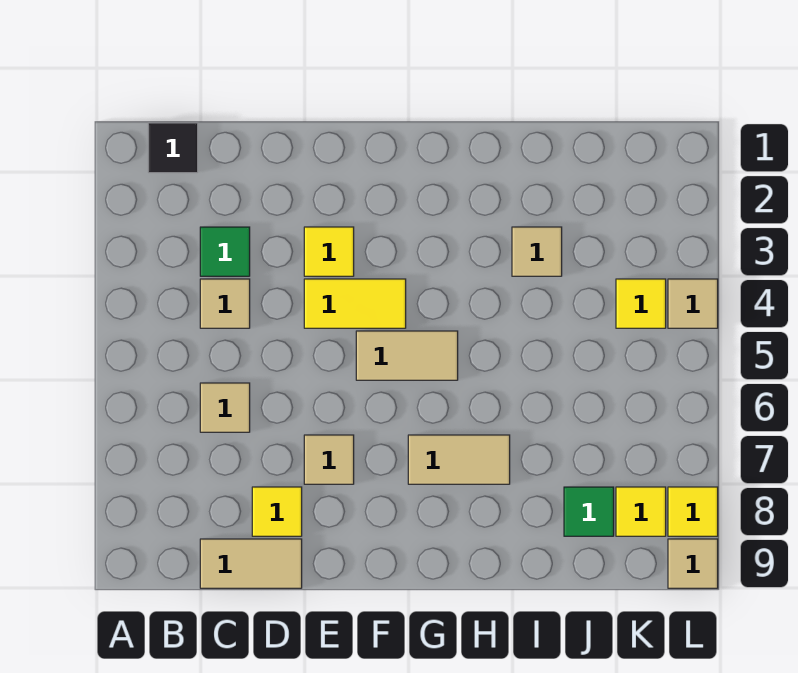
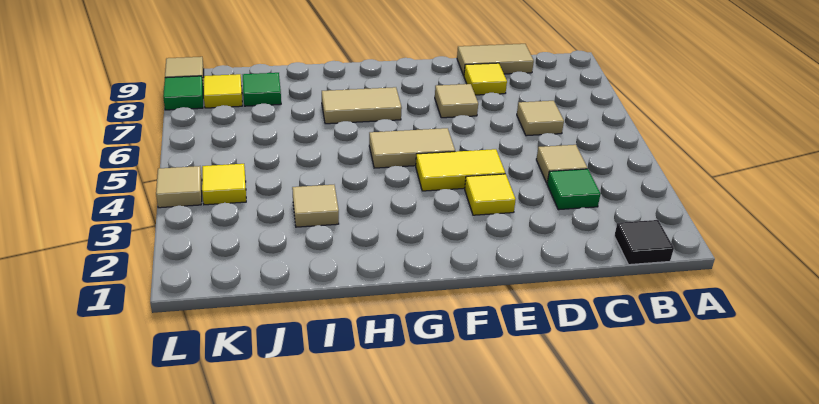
yellow 1x1 tile [668,487,718,536] -> green 1x1 tile [163,76,203,110]

